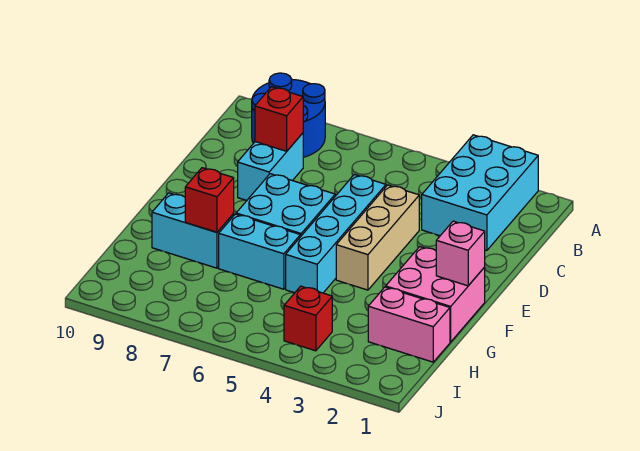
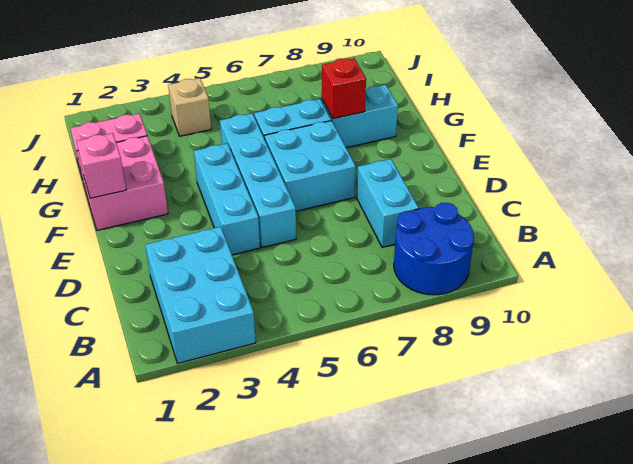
red 1x1 brick [255,87,303,151] -> none
tan 1x3 brick [336,185,419,290] -> cyan 1x3 brick [194,143,260,255]
red 1x1 brick [284,286,332,351] -> tan 1x1 brick [168,78,211,136]

